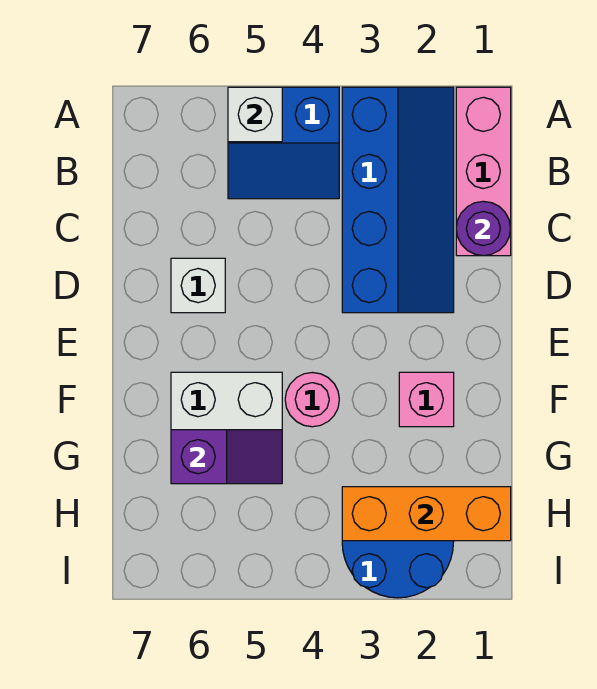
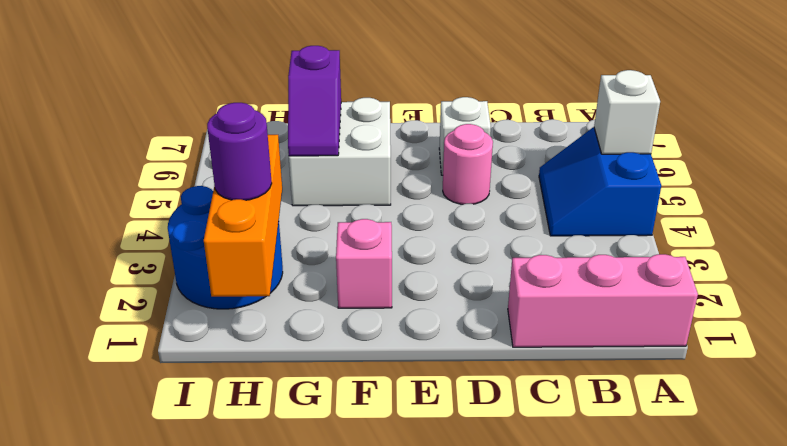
blue 2x4 slope [342,87,454,313] -> none
purple 1x1 round brick [456,201,511,256] -> purple 1x1 round brick moved to [207,103,272,200]
pink 1x1 round brick [285,373,339,427] -> pink 1x1 round brick moved to [443,124,493,204]

